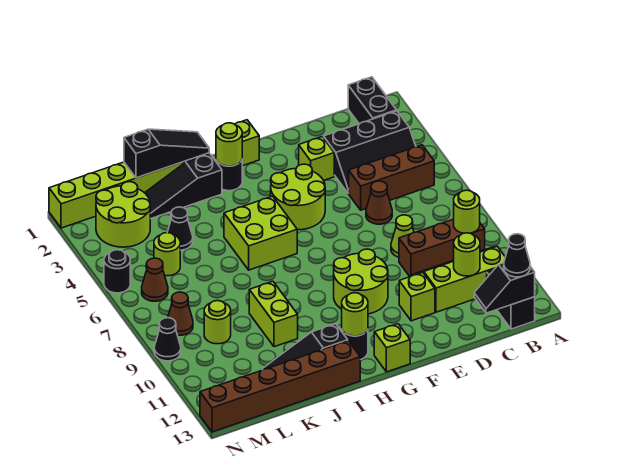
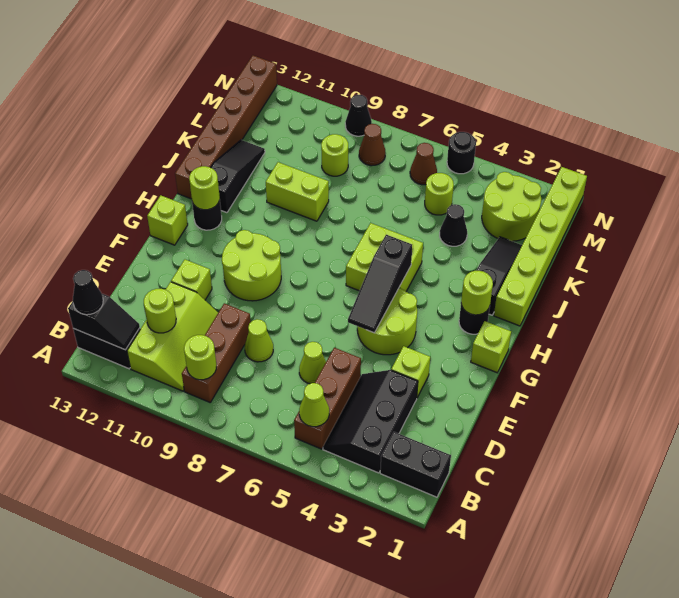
none -> lime 1x1 cone [299,383,329,427]
black 1x2 slope [474,263,535,313] -> black 1x2 slope turned to [68,294,140,350]
brown 1x1 cone [366,181,392,224] -> lime 1x1 cone [299,342,326,384]
black 1x3 slope [124,129,209,178] -> black 1x3 slope moved to [348,235,412,333]

